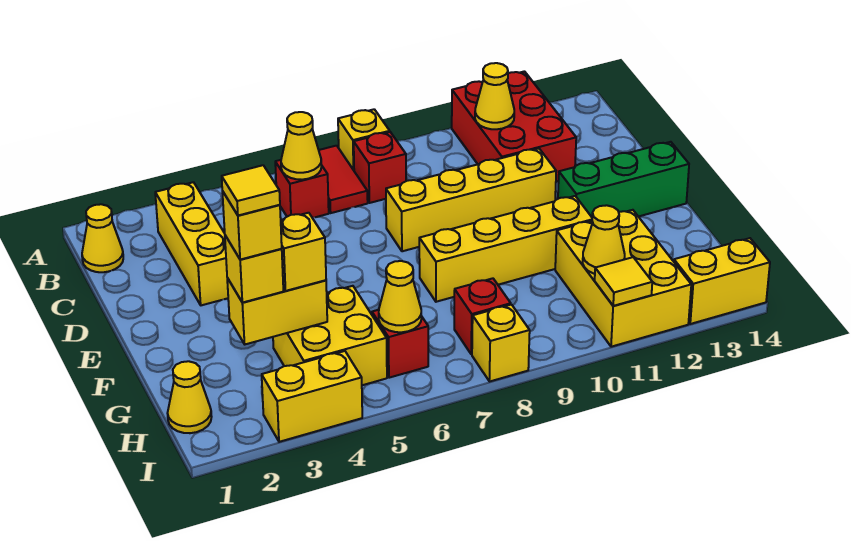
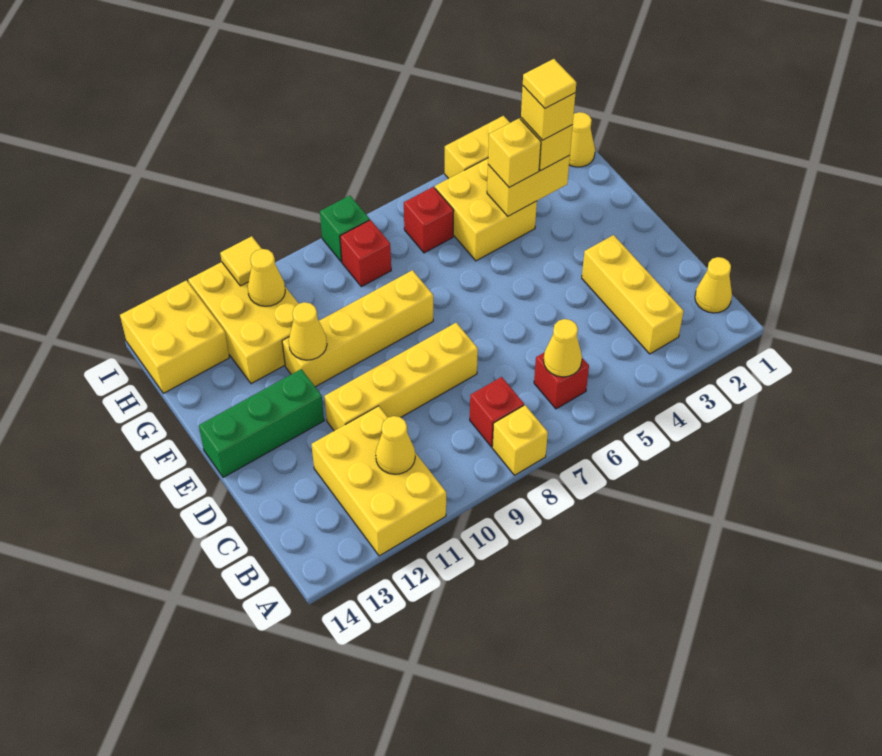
red 1x2 tile [319,146,368,213] -> none
red 2x3 brick [452,71,576,182] -> yellow 2x3 brick [311,406,446,556]
yellow 1x1 cone [379,261,422,332] -> yellow 1x1 cone moved to [289,302,327,360]
yellow 1x1 brick [472,305,530,382] -> green 1x1 brick [320,196,370,262]
yellow 1x2 brick [674,238,770,324] -> yellow 2x2 brick [120,280,229,393]

